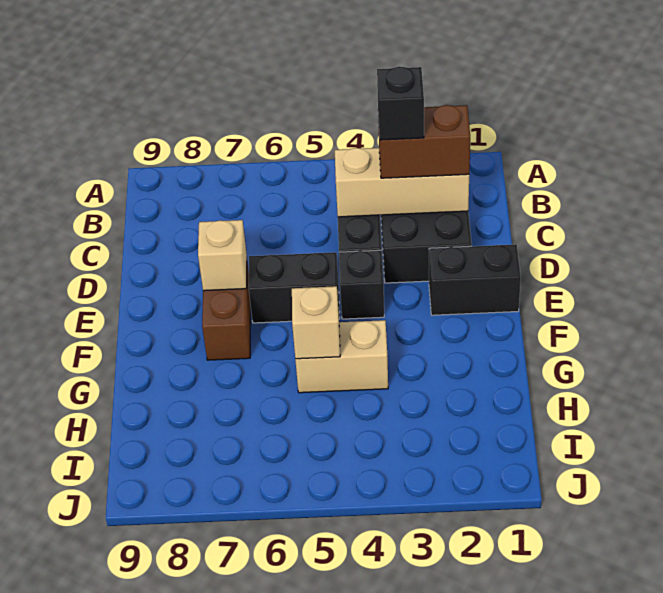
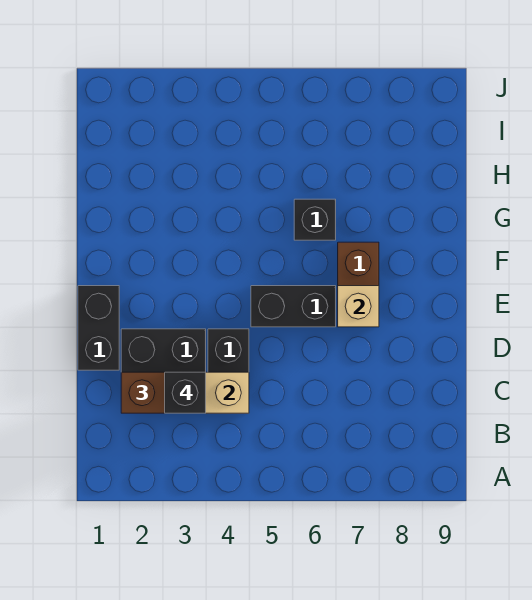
black 1x2 brick [429,244,521,315] -> black 1x2 brick turned to [78,286,119,370]
black 1x1 brick [339,250,384,319] -> black 1x1 brick moved to [294,199,336,240]
tan 1x2 brick [295,320,388,393] -> none
tan 1x1 brick [292,286,340,359] -> none

